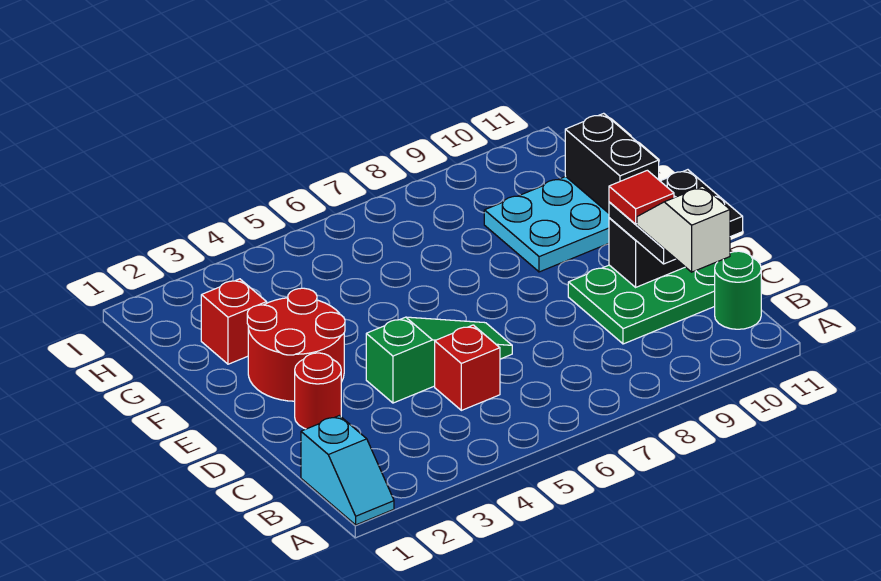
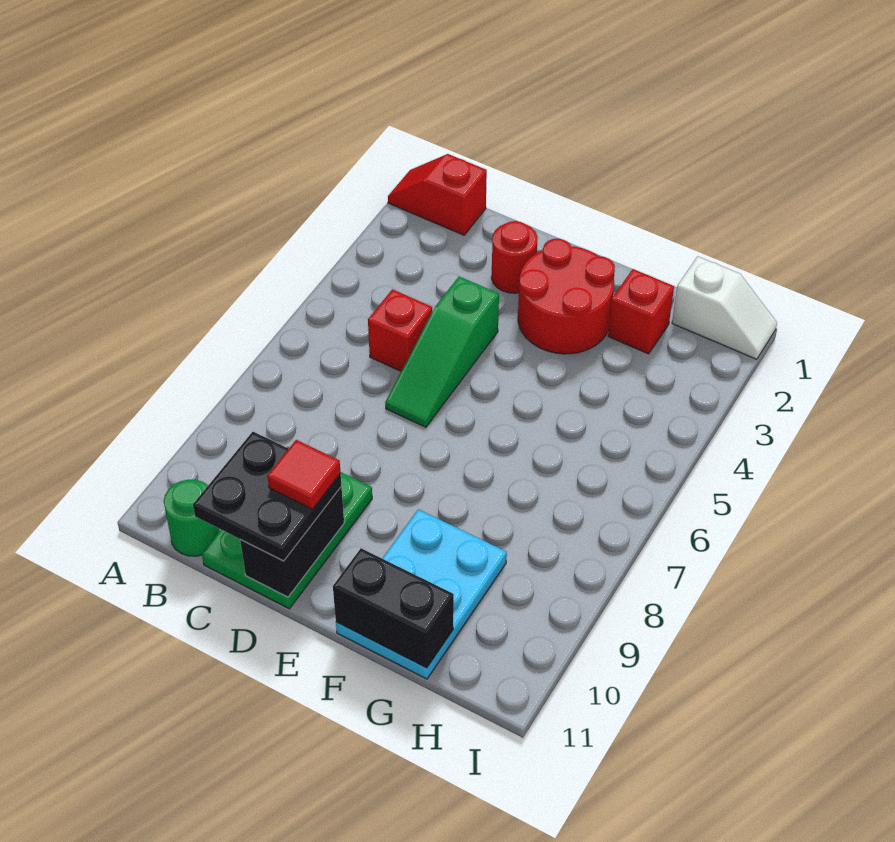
cyan 1x2 slope [301,416,394,525] -> red 1x2 slope [388,154,487,235]
white 1x2 slope [637,186,730,272] -> white 1x2 slope moved to [672,256,777,359]

